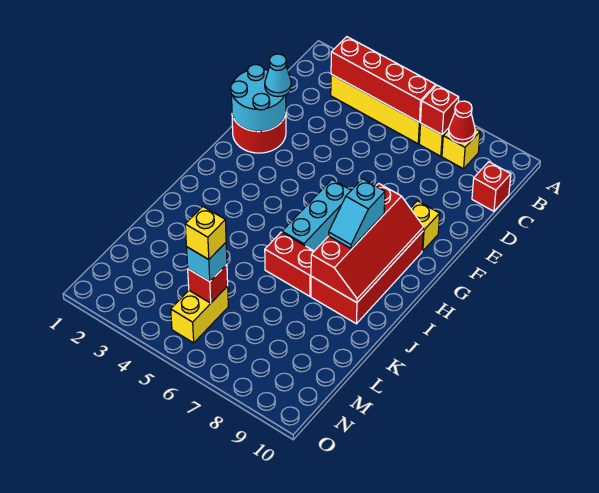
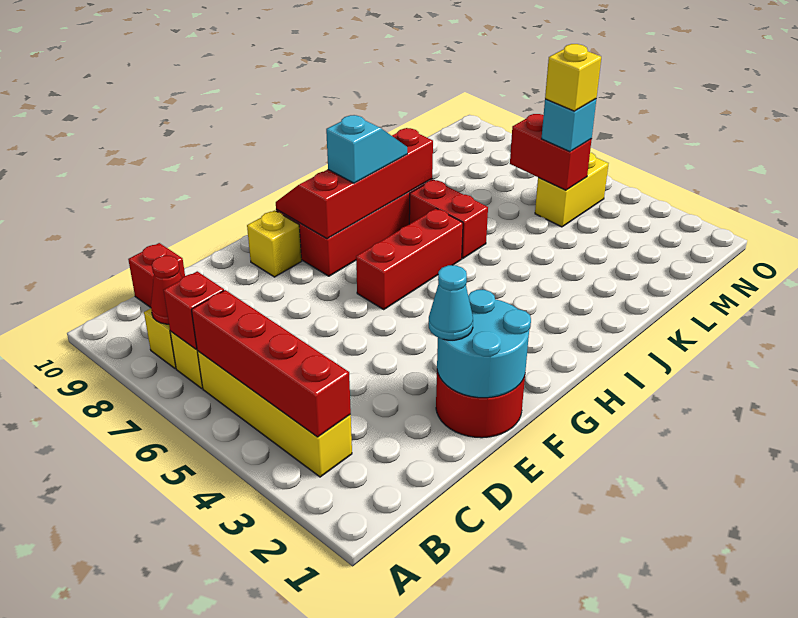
cyan 1x3 brick [282,180,351,251] -> red 1x3 brick [356,209,463,309]
red 1x1 brick [188,264,228,303] -> red 1x2 brick [510,114,592,190]

